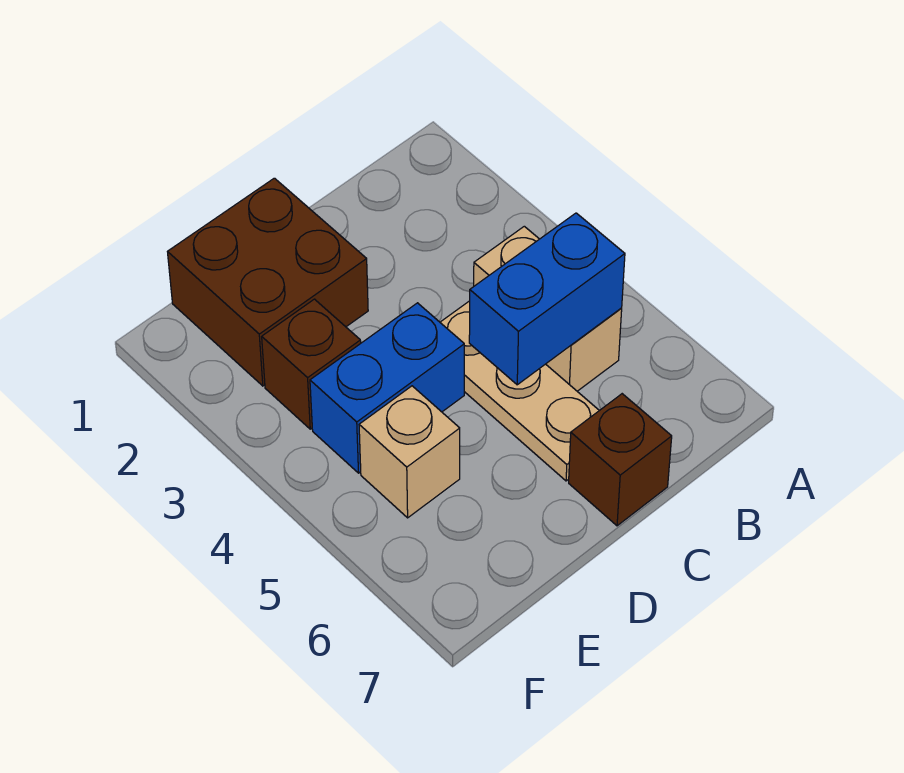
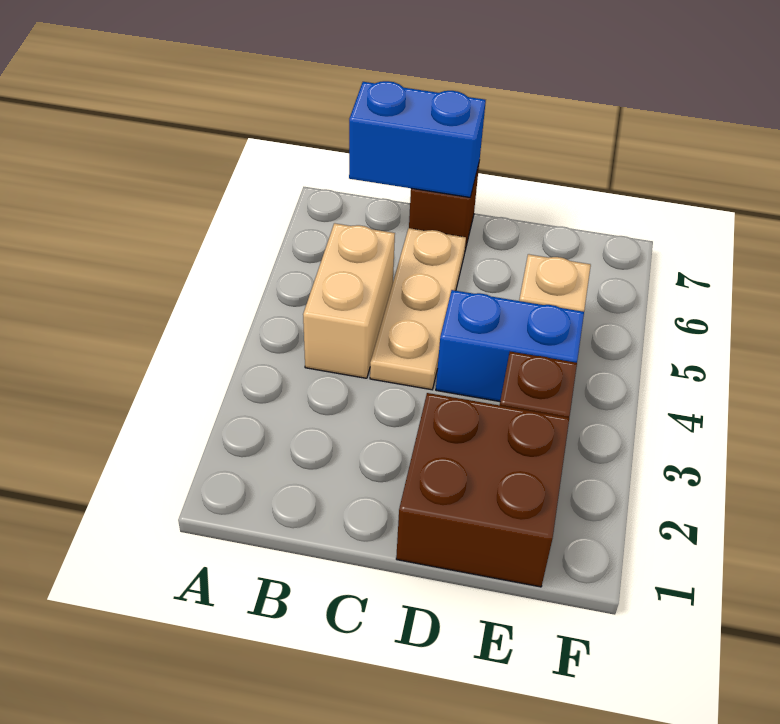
blue 1x2 brick [469,213,625,385] -> blue 1x2 brick moved to [349,81,486,197]

